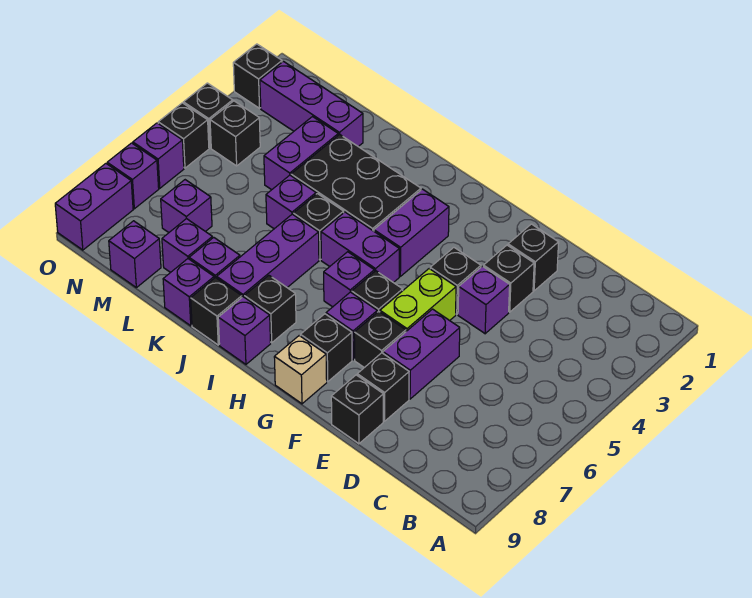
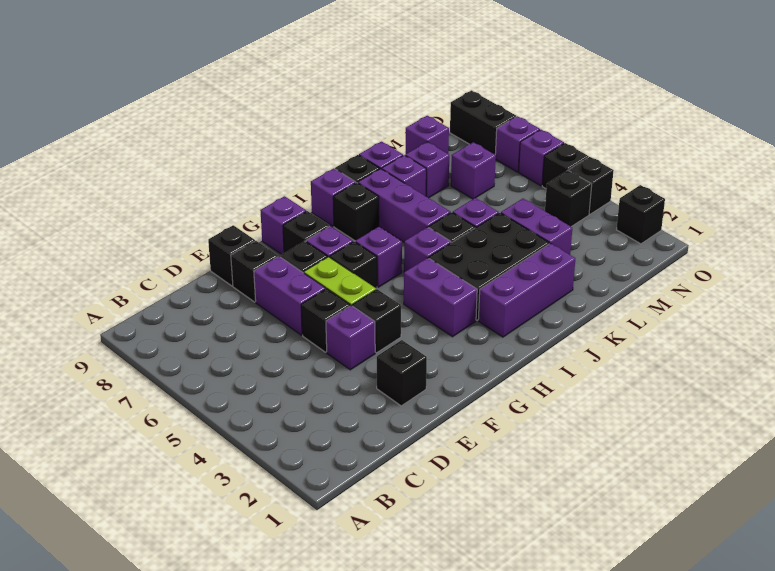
black 1x1 brick [484,245,534,312] -> black 1x1 brick moved to [301,289,350,352]
tan 1x1 brick [274,336,327,404] -> purple 1x1 brick [260,196,306,255]
purple 1x2 brick [321,212,399,283] -> purple 1x1 brick [404,227,451,272]
purple 1x3 brick [260,61,363,147] -> purple 1x3 brick moved to [478,243,575,337]
purple 1x2 brick [55,164,133,250] -> black 1x2 brick [450,91,516,154]

